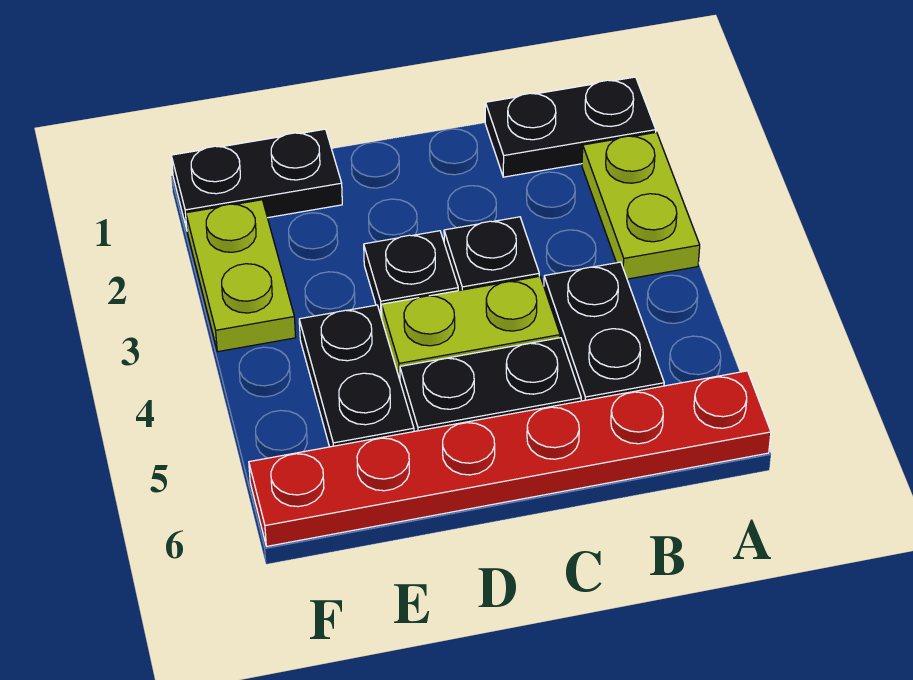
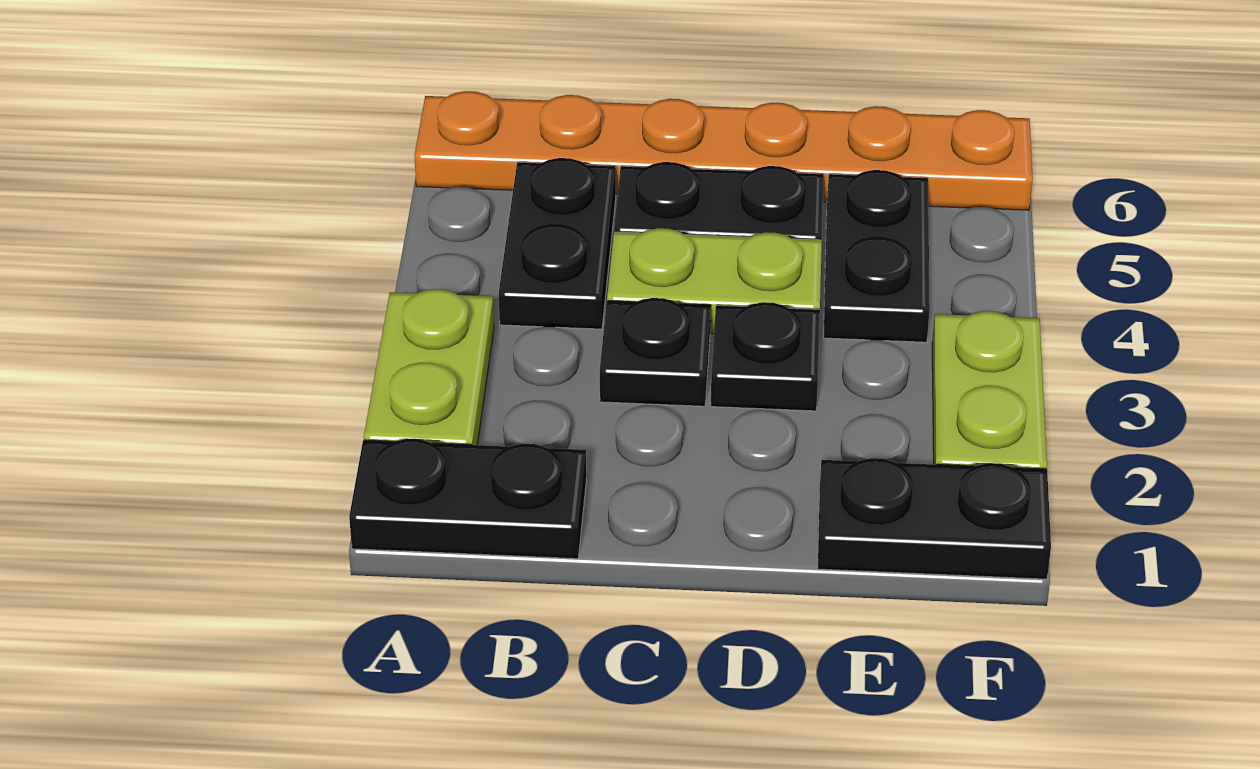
red 1x6 plate [249,371,771,546] -> orange 1x6 plate [414,91,1033,210]

